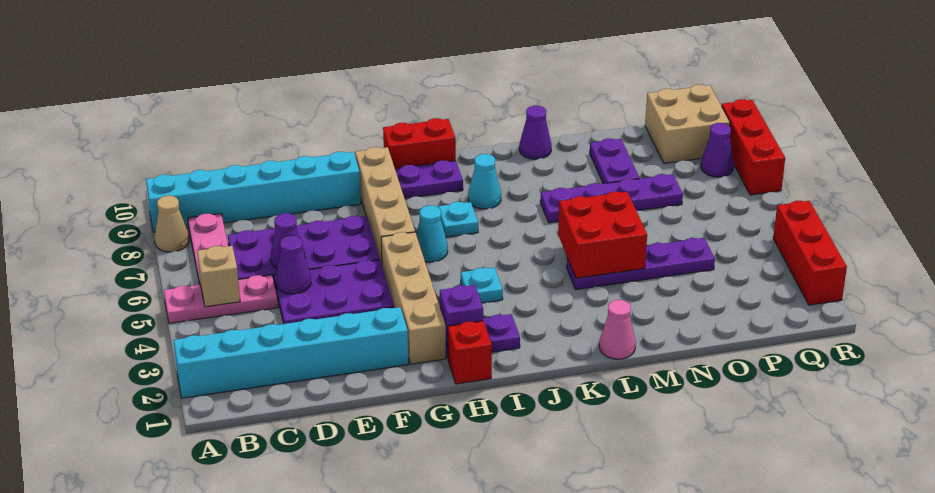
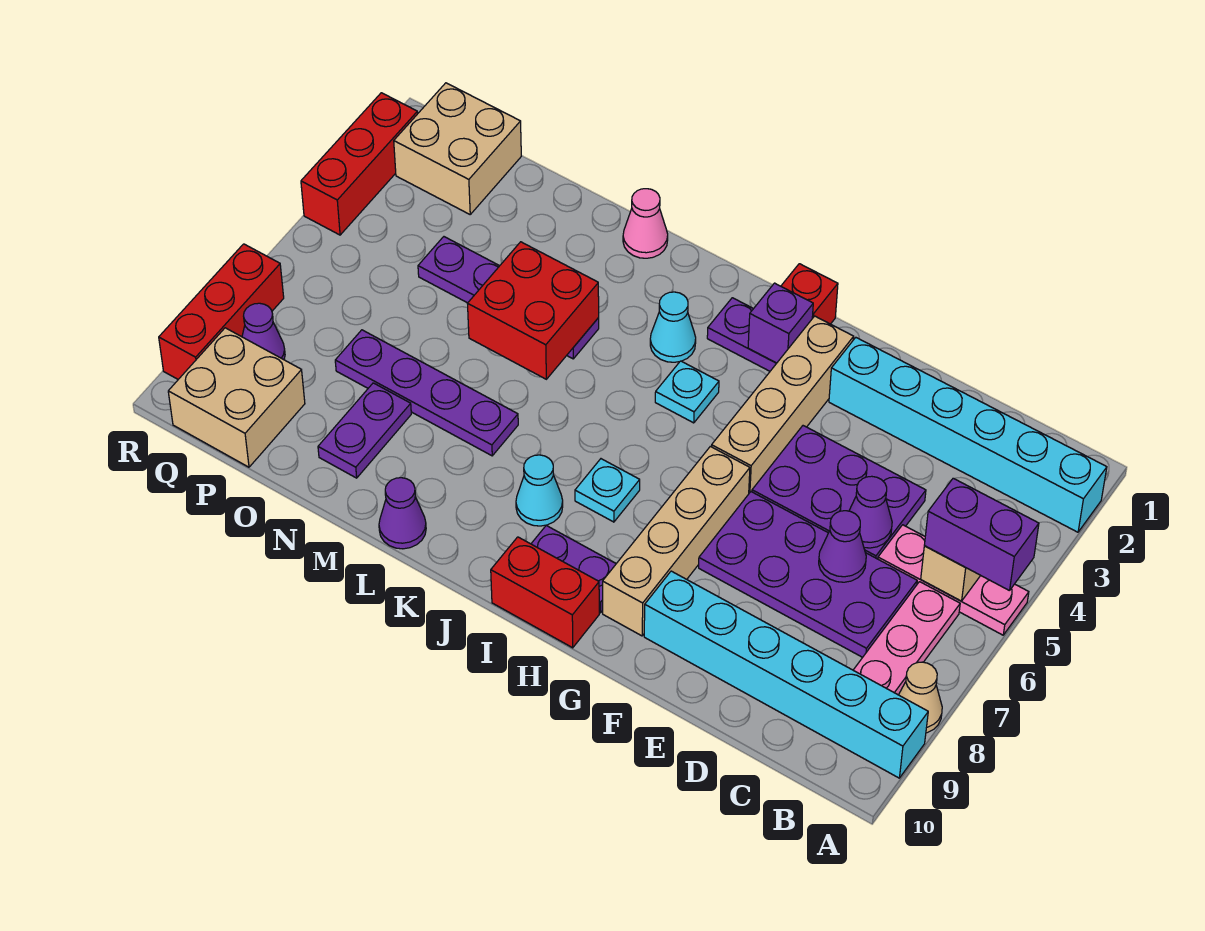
none -> purple 1x2 brick [924,478,1039,591]
cyan 1x1 cone [416,205,448,262] -> cyan 1x1 cone moved to [650,292,696,362]
none -> tan 2x2 brick [394,83,521,214]

